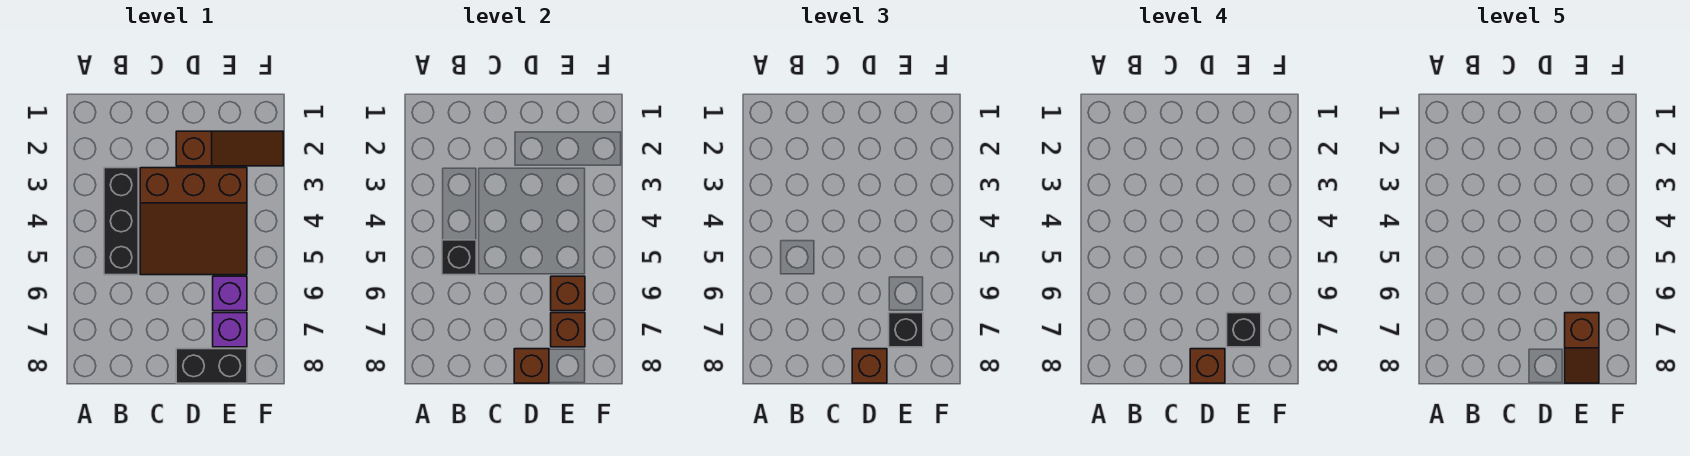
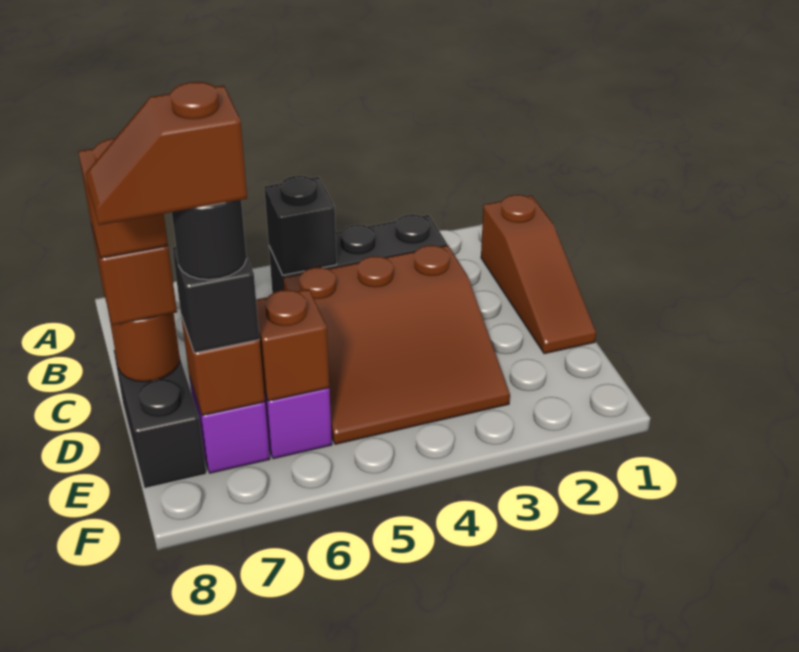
brown 3x3 slope [140,168,247,275] -> brown 3x3 slope turned to [283,245,510,444]
brown 1x3 slope [176,131,283,166] -> brown 1x3 slope moved to [481,195,596,354]
brown 1x1 brick [514,349,549,383] -> brown 1x1 round brick [108,311,180,382]
black 1x1 brick [1227,313,1261,347] -> black 1x1 round brick [172,200,246,280]

